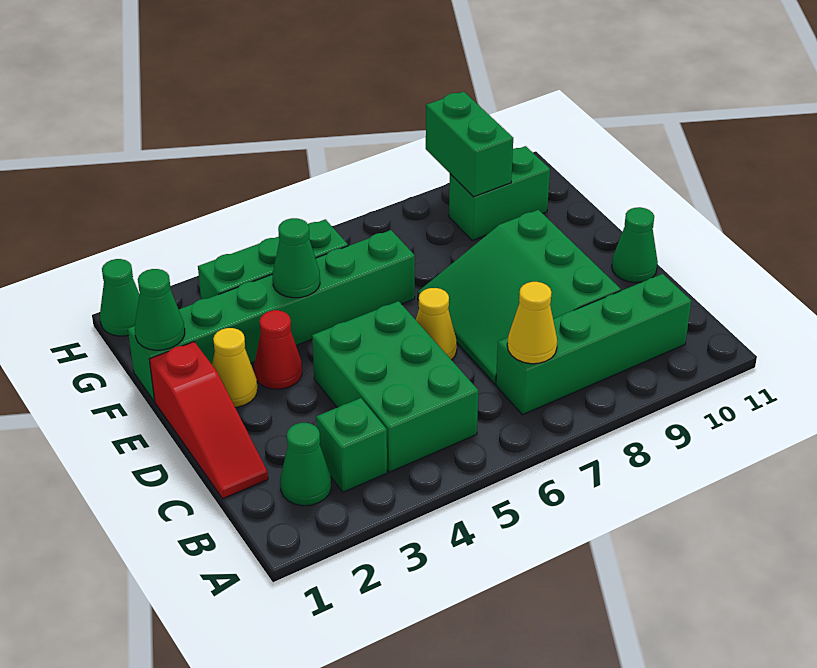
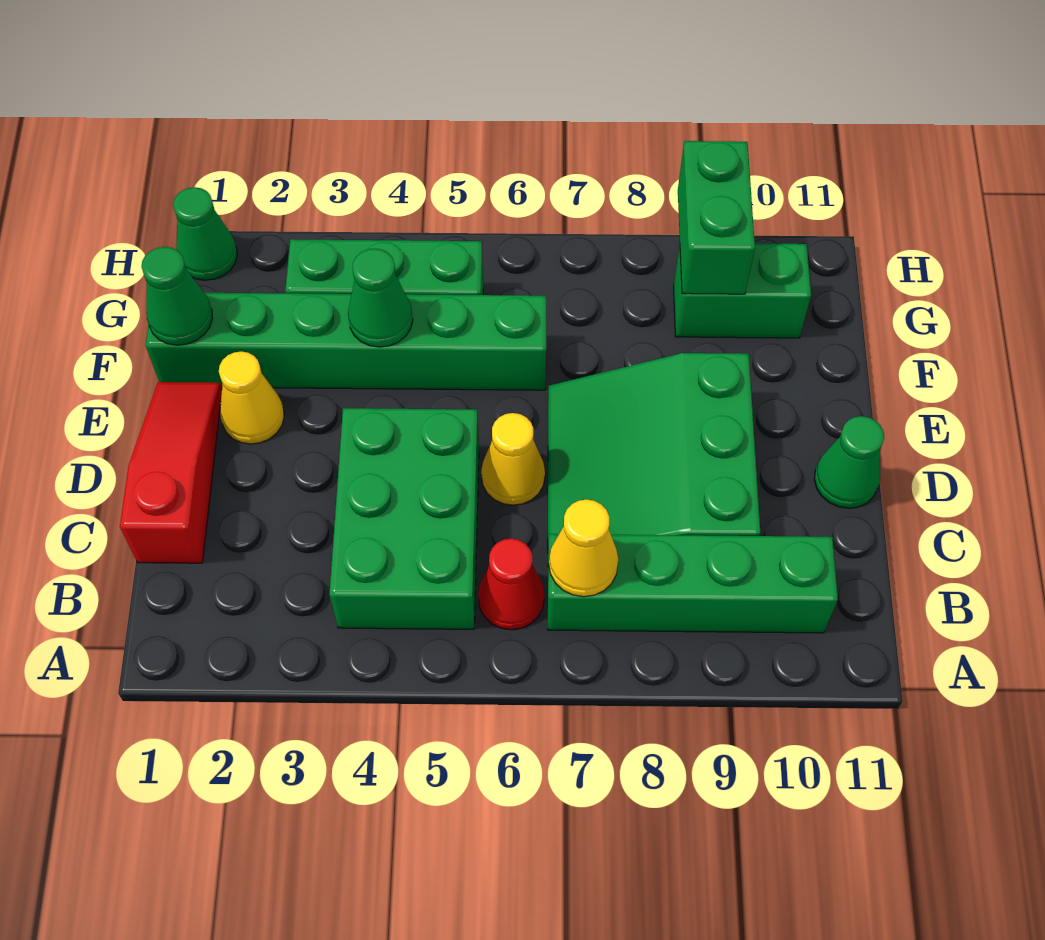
green 1x1 cone [280,423,331,506] -> none
green 1x1 brick [316,398,387,492] -> none
red 1x3 slope [149,342,268,499] -> red 1x3 slope turned to [120,382,222,563]
red 1x1 cone [254,310,302,389] -> red 1x1 cone moved to [478,539,544,630]

